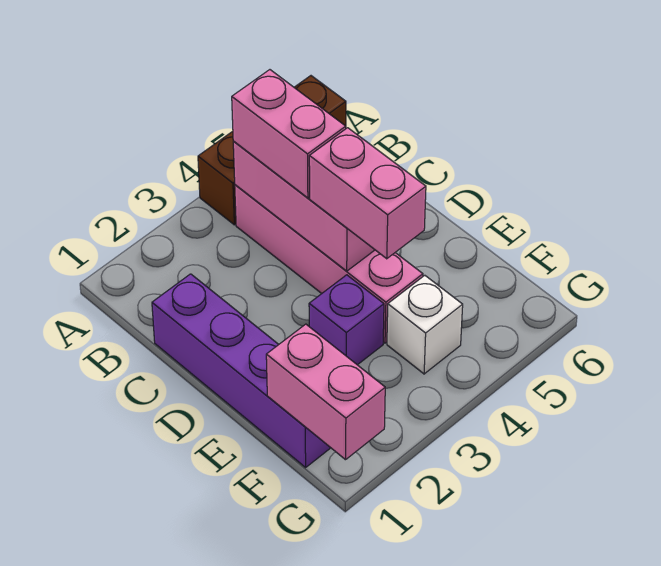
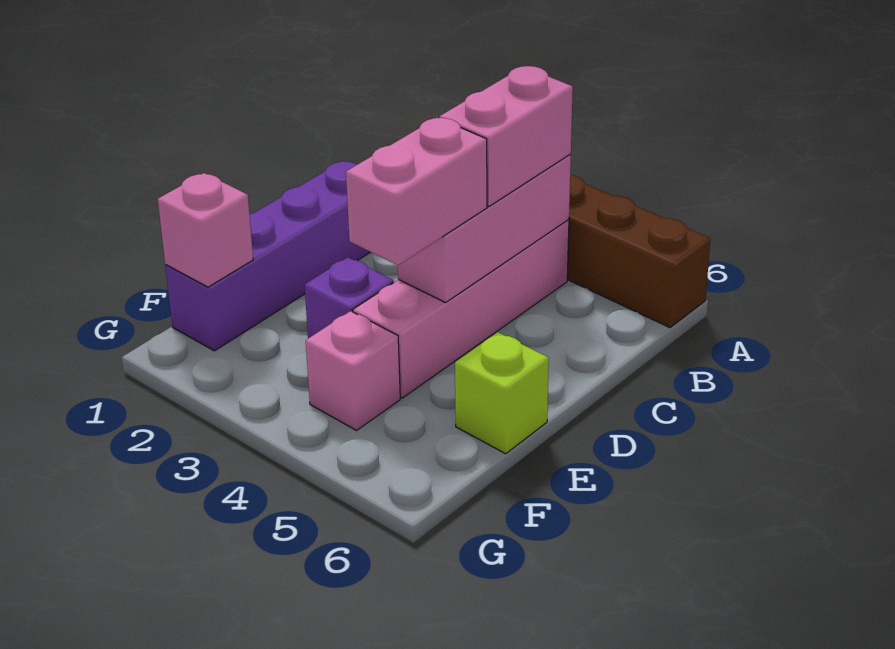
none -> lime 1x1 brick [455,332,549,454]
pink 1x2 brick [266,324,385,460] -> pink 1x1 brick [158,173,253,287]
white 1x1 brick [387,275,463,374] -> pink 1x1 brick [306,311,400,430]

